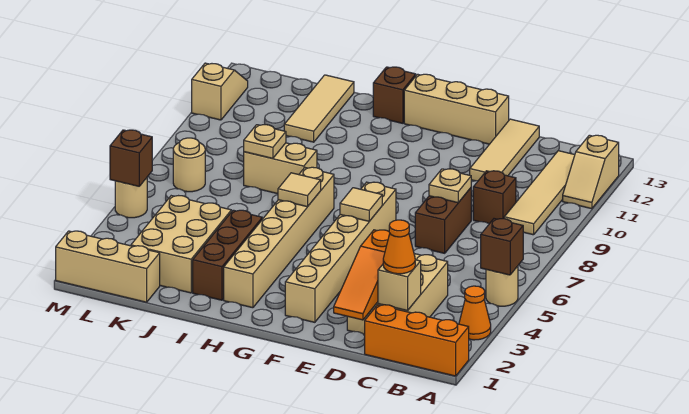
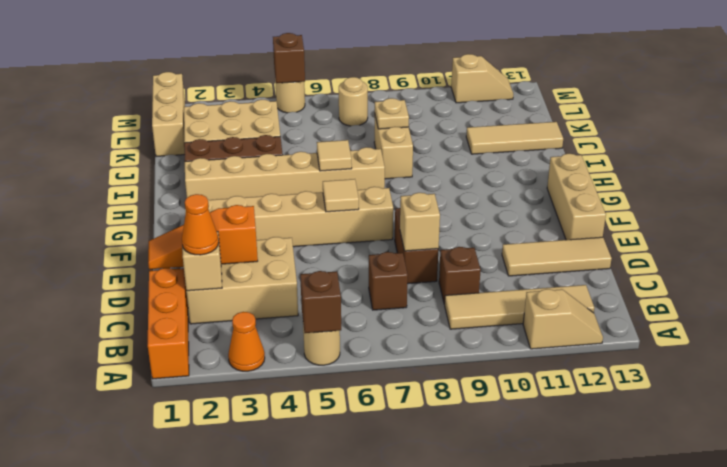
tan 1x2 slope [563,135,619,209] -> tan 1x2 slope turned to [523,289,603,349]
brown 1x2 brick [415,188,471,253] -> brown 1x2 brick turned to [395,208,438,284]
tan 1x1 plate [429,169,471,203] -> tan 1x1 brick [400,193,440,251]
brown 1x1 brick [373,67,416,123] -> brown 1x1 brick moved to [369,252,408,310]

